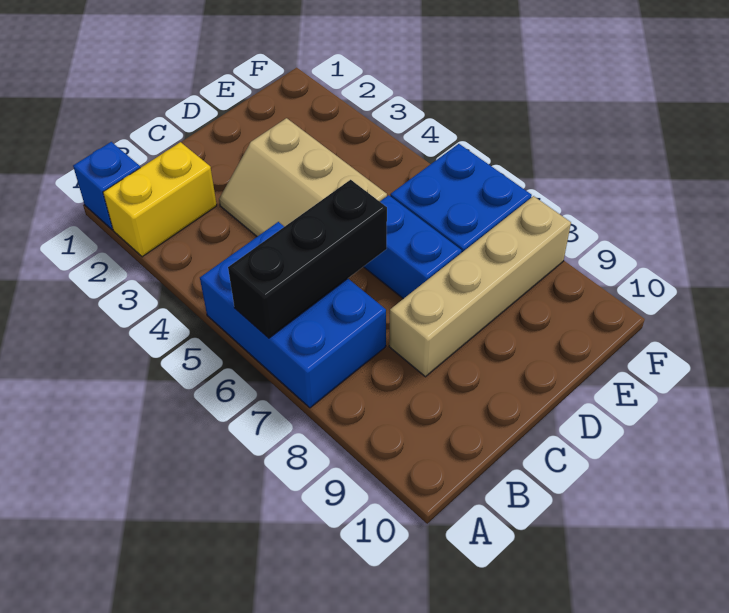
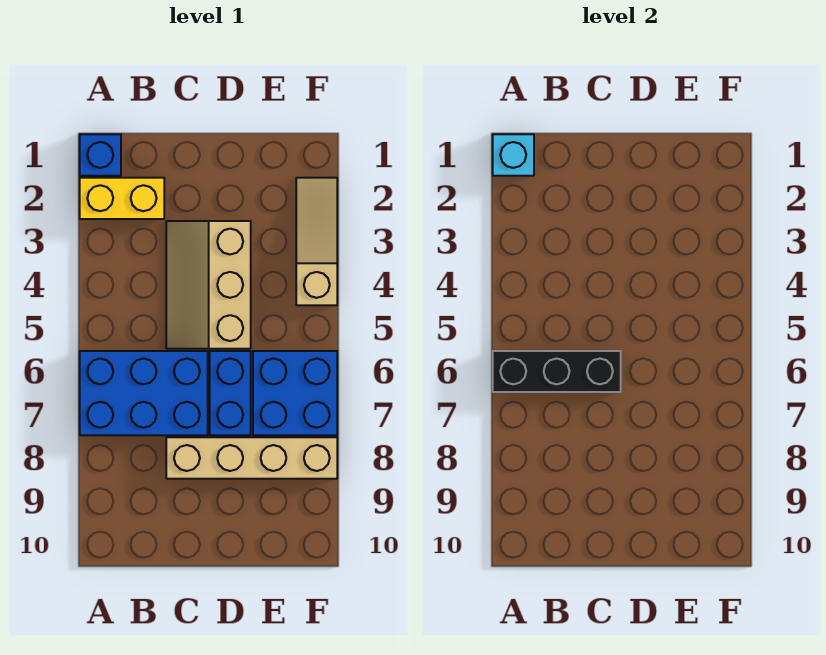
none -> cyan 1x1 brick [493,134,534,176]
blue 2x3 brick [200,222,386,408] -> blue 2x3 brick turned to [80,351,208,435]
none -> tan 1x3 slope [296,178,337,305]

